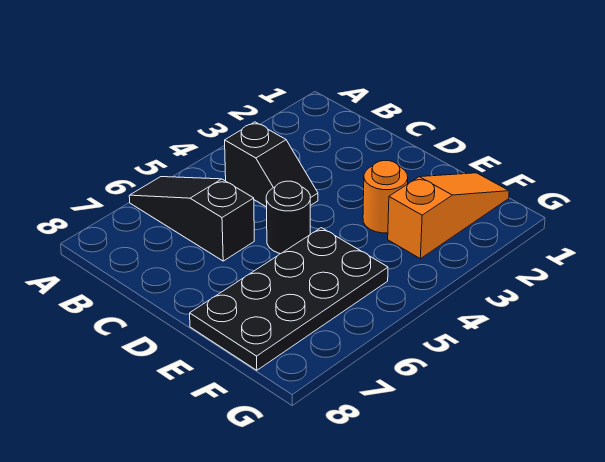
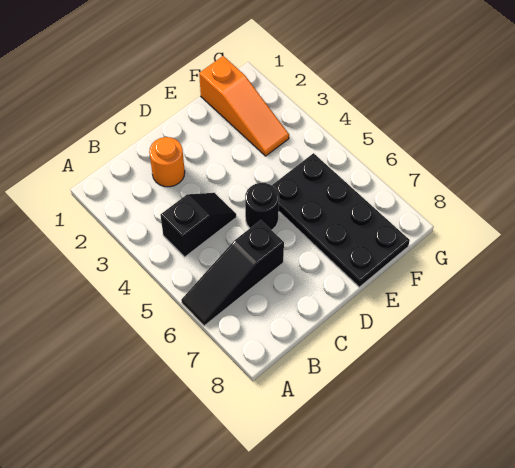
orange 1x1 round brick [363,160,408,233] -> orange 1x1 round brick moved to [149,137,185,187]
orange 1x3 slope [388,173,509,259] -> orange 1x3 slope turned to [199,56,289,156]

